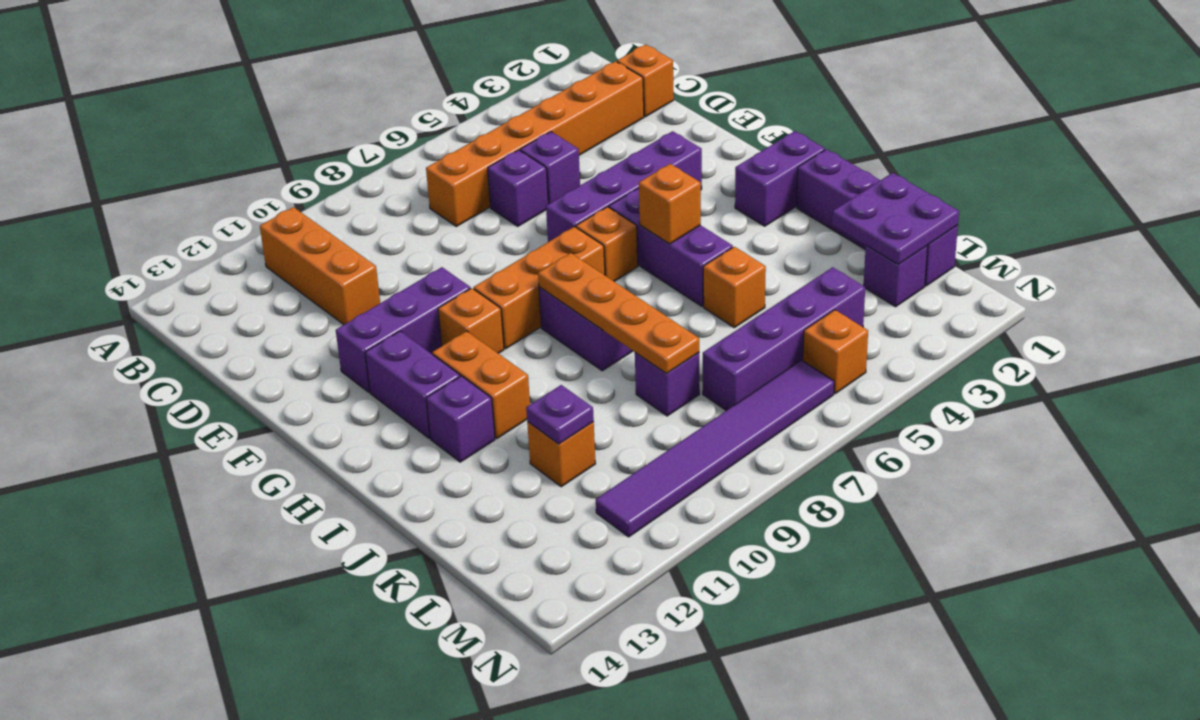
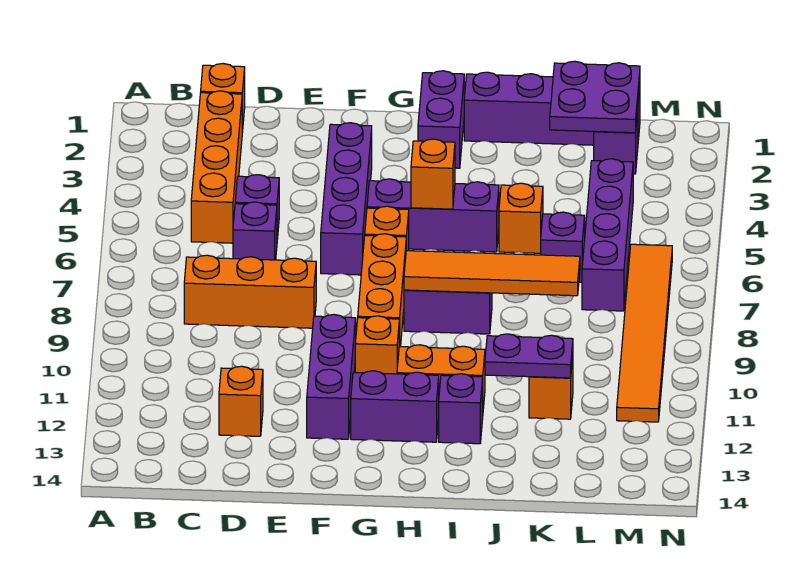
orange 1x3 brick [260,207,380,325] -> orange 1x3 brick moved to [184,255,316,328]
orange 1x6 brick [426,61,644,226] -> orange 1x4 brick [191,91,242,243]
orange 1x4 plate [538,253,699,373] -> orange 1x4 tile [404,251,580,296]
purple 1x1 brick [635,353,700,416] -> purple 1x1 brick moved to [541,212,585,282]
purple 1x1 plate [526,385,594,444] -> purple 1x2 plate [485,334,573,378]
orange 1x1 brick [803,310,868,393] -> orange 1x1 brick moved to [219,366,263,436]
purple 1x6 tile [596,360,834,537] -> orange 1x6 tile [617,244,672,422]

